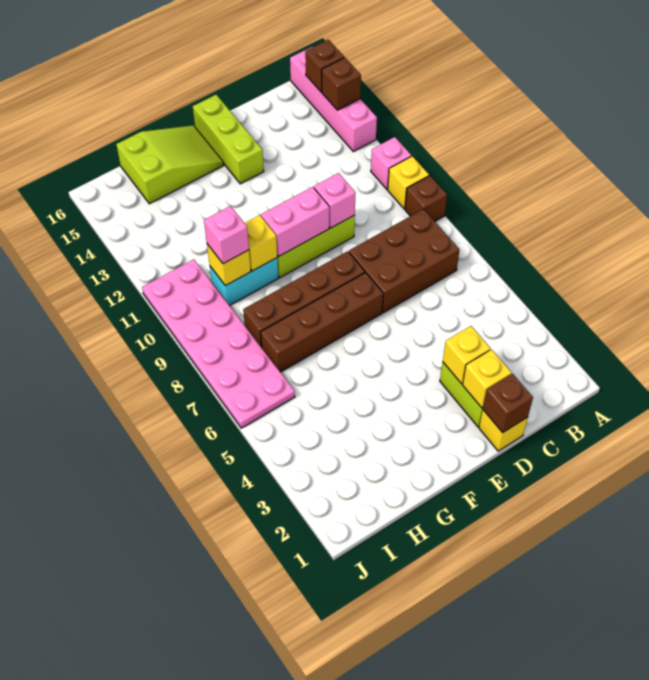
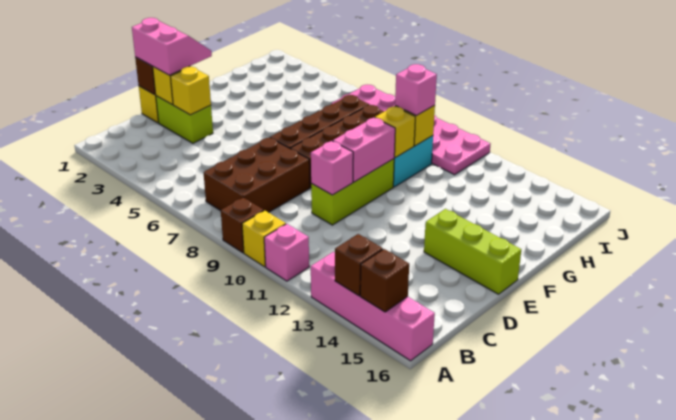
none -> pink 2x2 slope [132,18,212,75]
lime 2x3 slope [116,125,224,204] -> none

